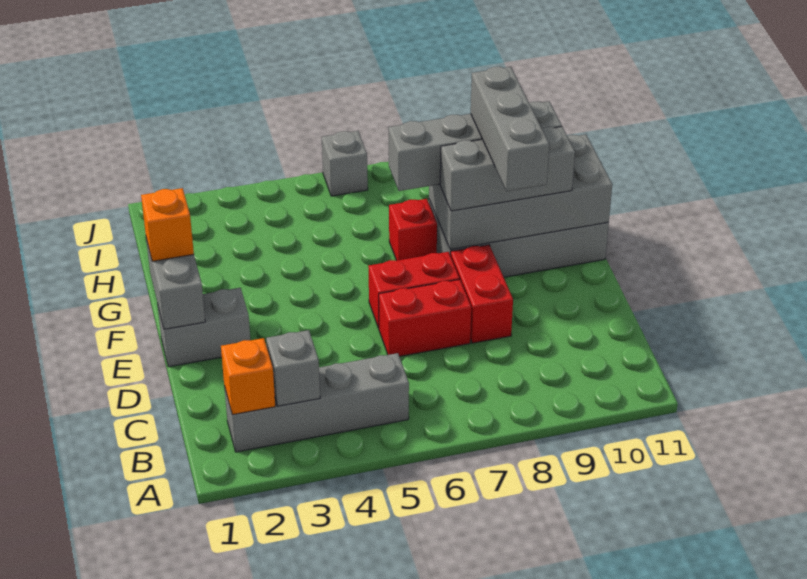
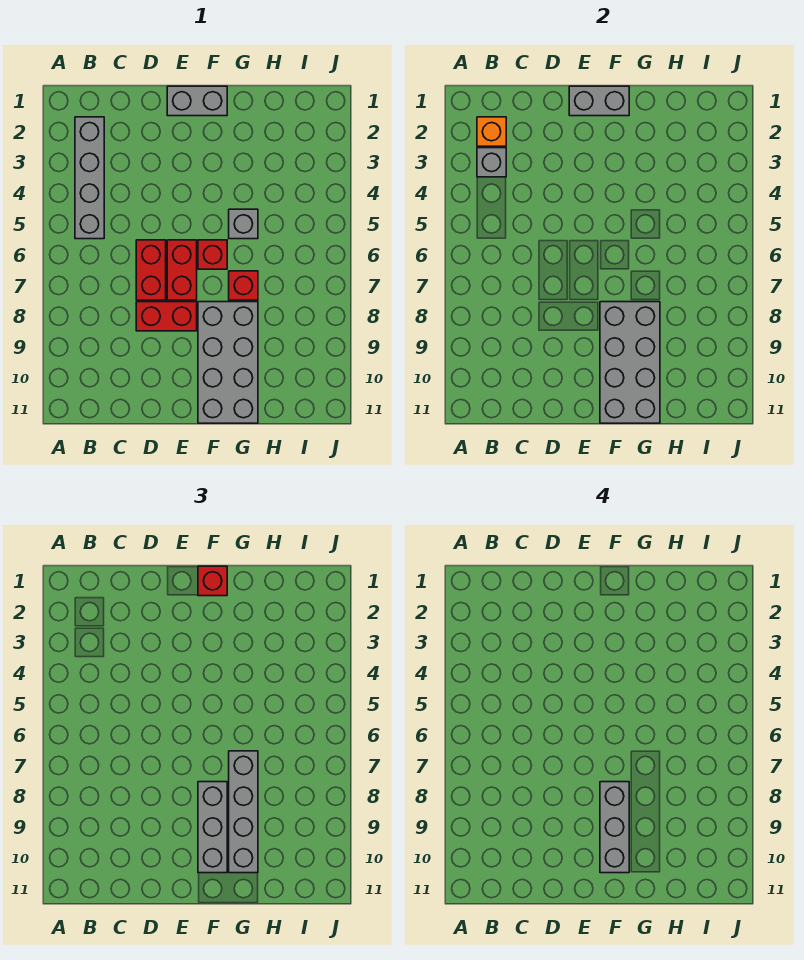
grey 1x2 brick [158,288,250,367] -> grey 1x2 brick turned to [167,86,227,116]
grey 1x3 brick [471,67,549,191] -> grey 1x3 brick turned to [600,782,629,873]
orange 1x1 brick [141,188,194,261] -> red 1x1 brick [198,566,227,596]
none -> red 1x1 brick [198,240,227,269]
grey 1x1 brick [322,131,368,196] -> grey 1x1 brick moved to [229,209,258,239]

